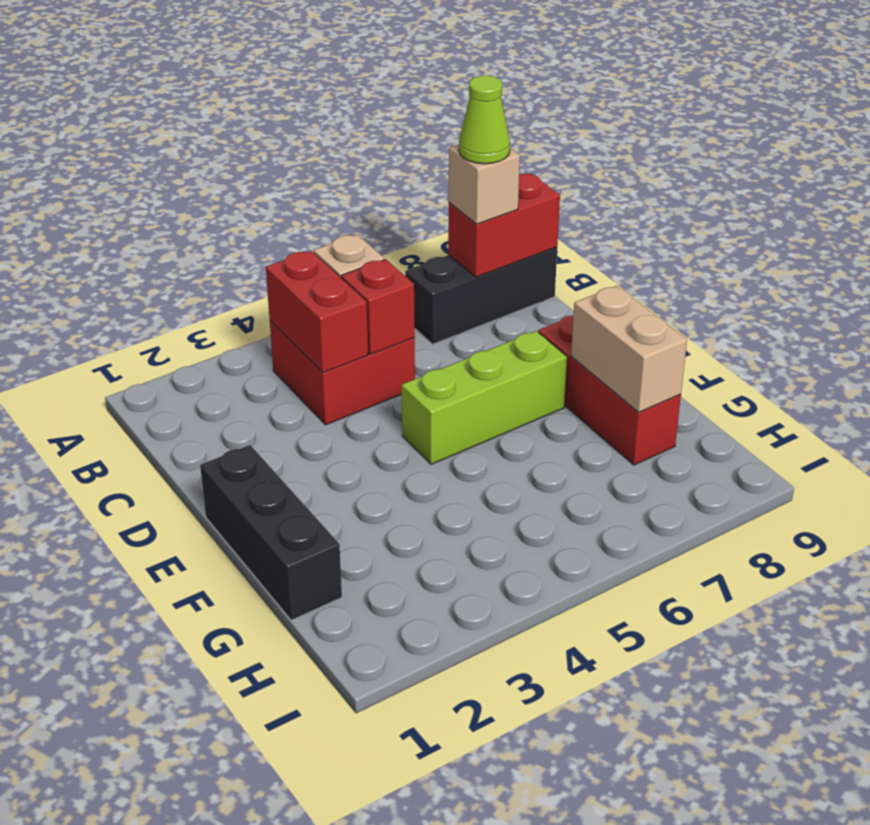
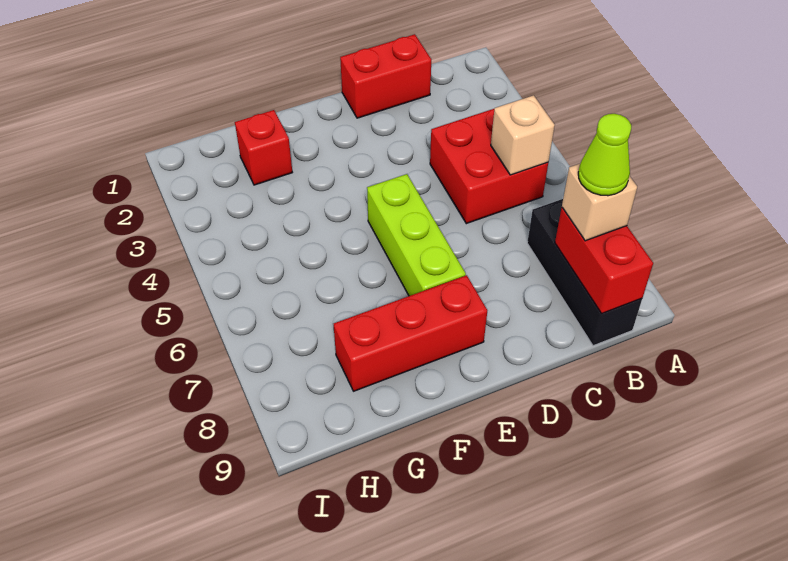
red 1x2 brick [266,251,368,373] -> red 1x2 brick moved to [340,34,431,118]
red 1x1 brick [341,259,415,354] -> red 1x1 brick moved to [235,110,292,185]
black 1x3 brick [200,445,342,620] -> none
tan 1x2 brick [571,286,687,412] -> none

